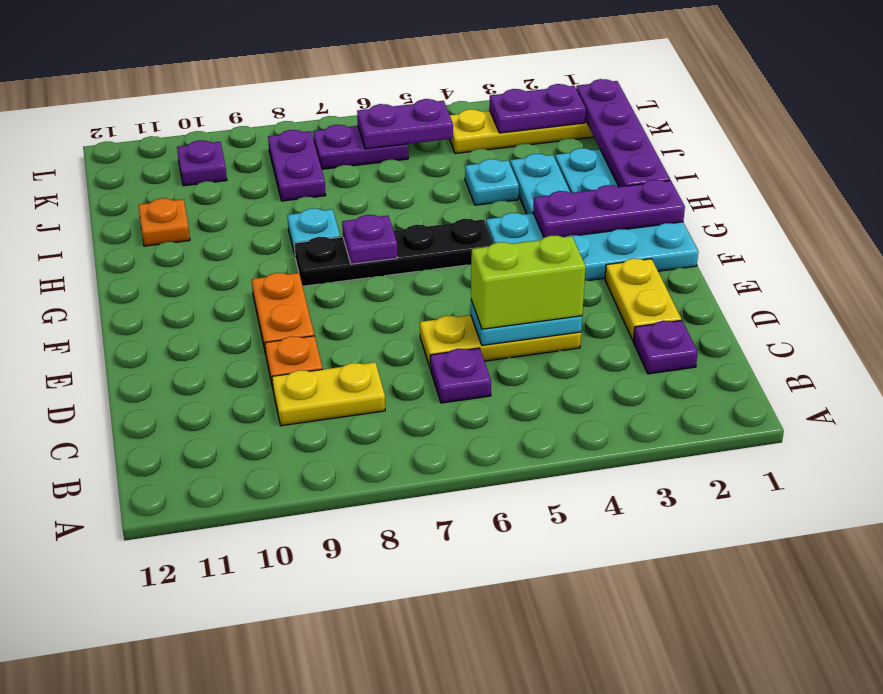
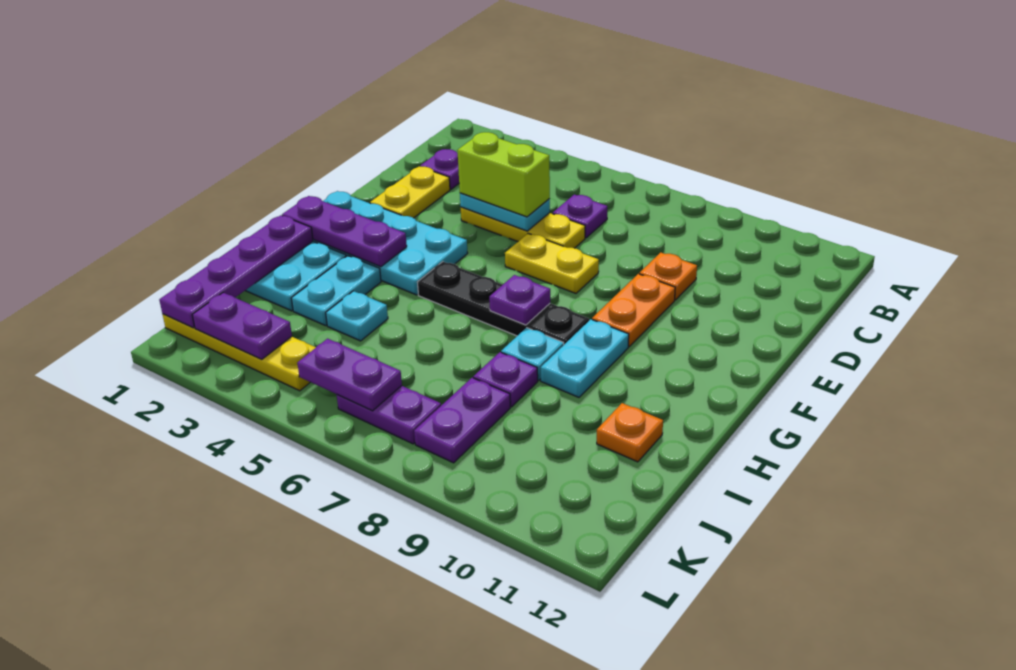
yellow 1x2 plate [272,362,385,426] -> yellow 1x2 plate moved to [505,233,599,293]
none -> cyan 1x2 plate [541,319,629,397]
purple 1x1 plate [177,140,227,186] -> purple 1x1 plate moved to [473,352,538,407]

